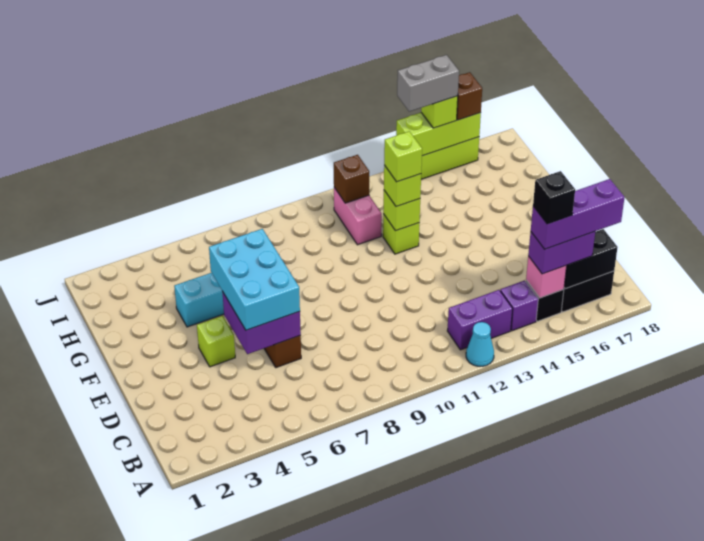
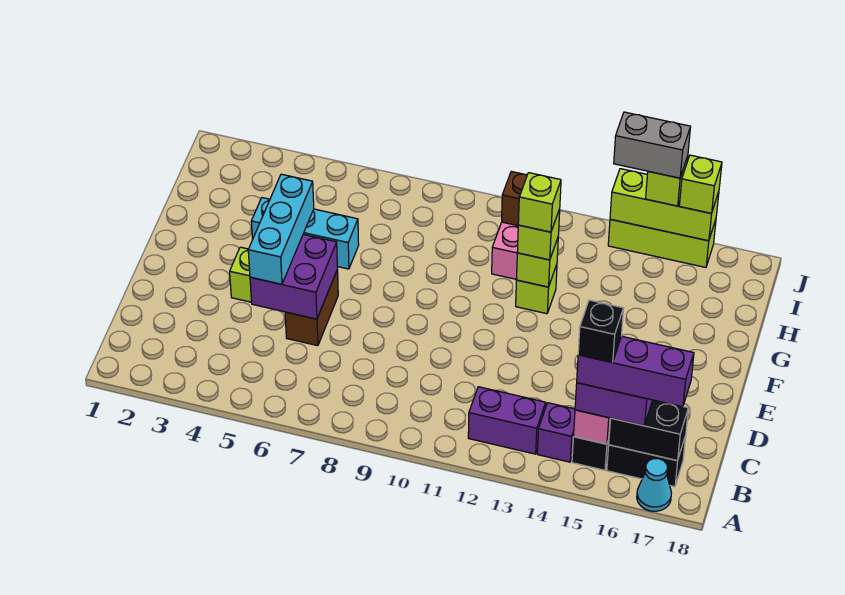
cyan 1x1 cone [466,322,494,366] -> cyan 1x1 cone moved to [637,459,671,511]
cyan 2x3 brick [209,229,300,330] -> cyan 1x3 brick [248,174,314,284]
brown 1x1 brick [457,72,482,120] -> lime 1x1 brick [679,155,722,213]

